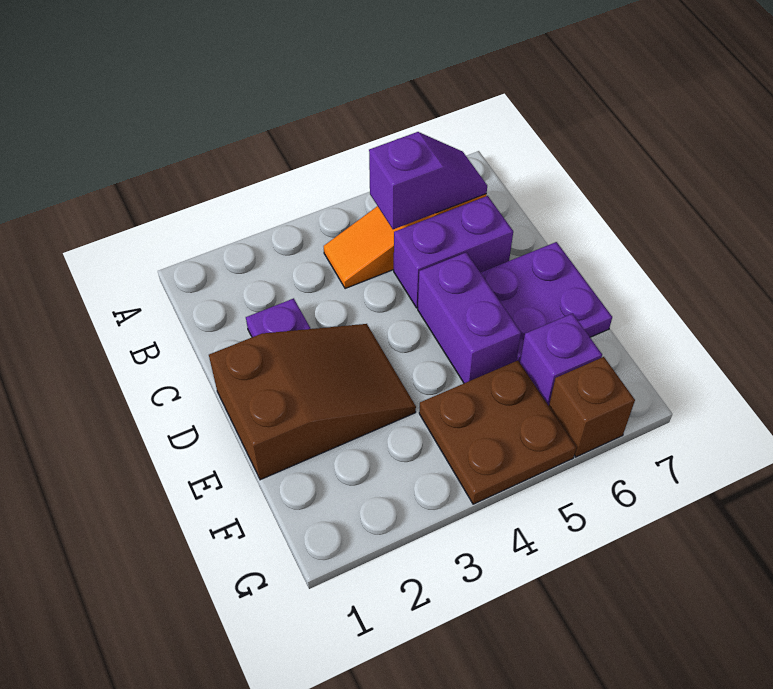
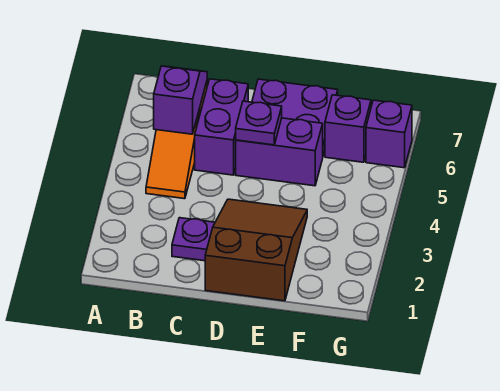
none -> purple 1x1 plate [236,101,282,145]
brown 2x2 plate [419,360,576,504] -> none
brown 1x1 brick [549,357,635,457] -> purple 1x1 brick [366,100,412,168]

